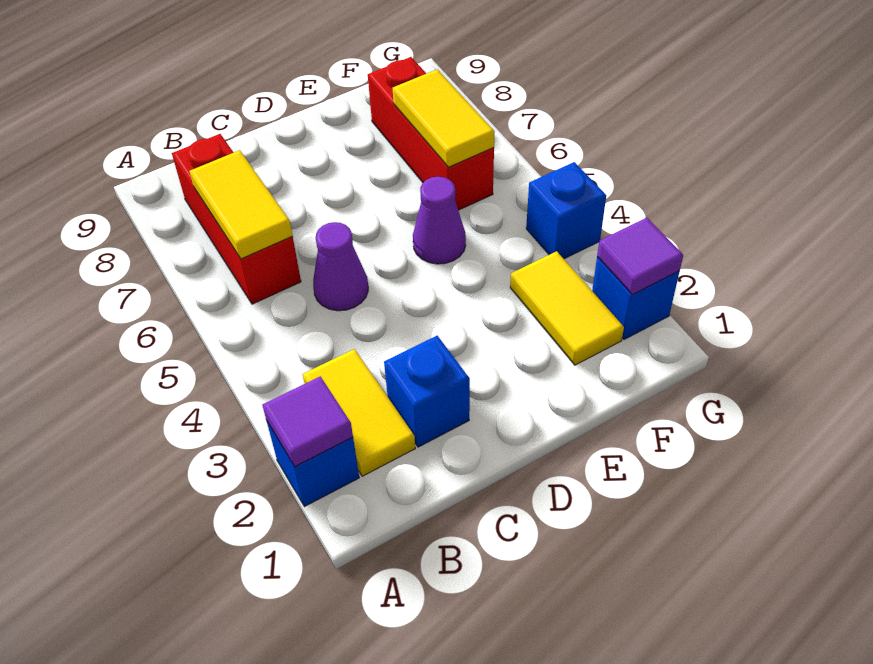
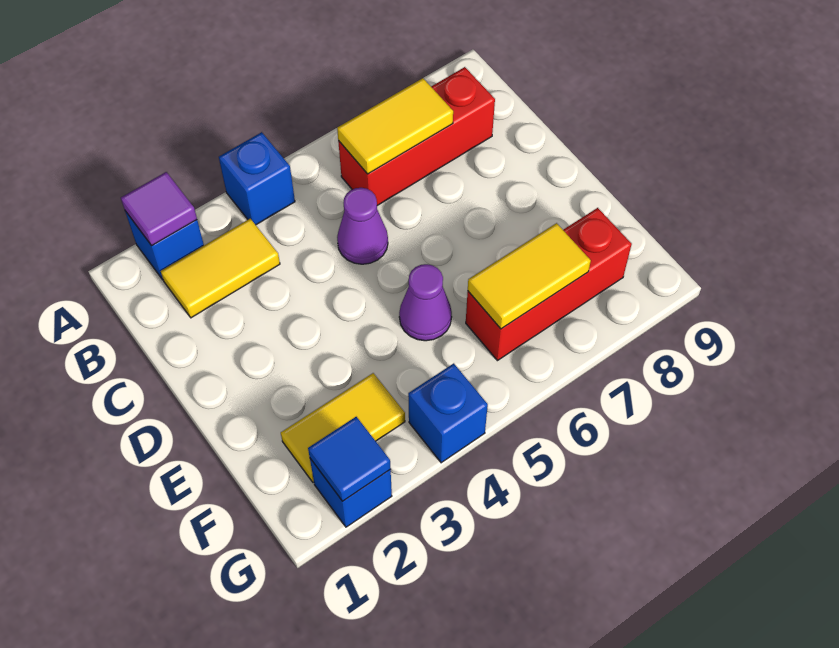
blue 1x1 brick [384,336,470,447] -> blue 1x1 brick moved to [219,132,295,225]
purple 1x1 tile [597,218,683,295] -> blue 1x1 tile [308,417,391,501]

